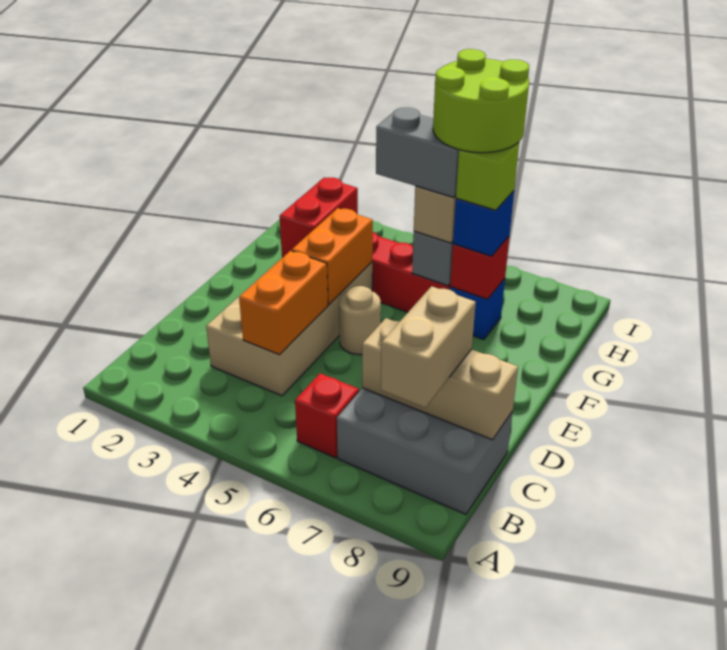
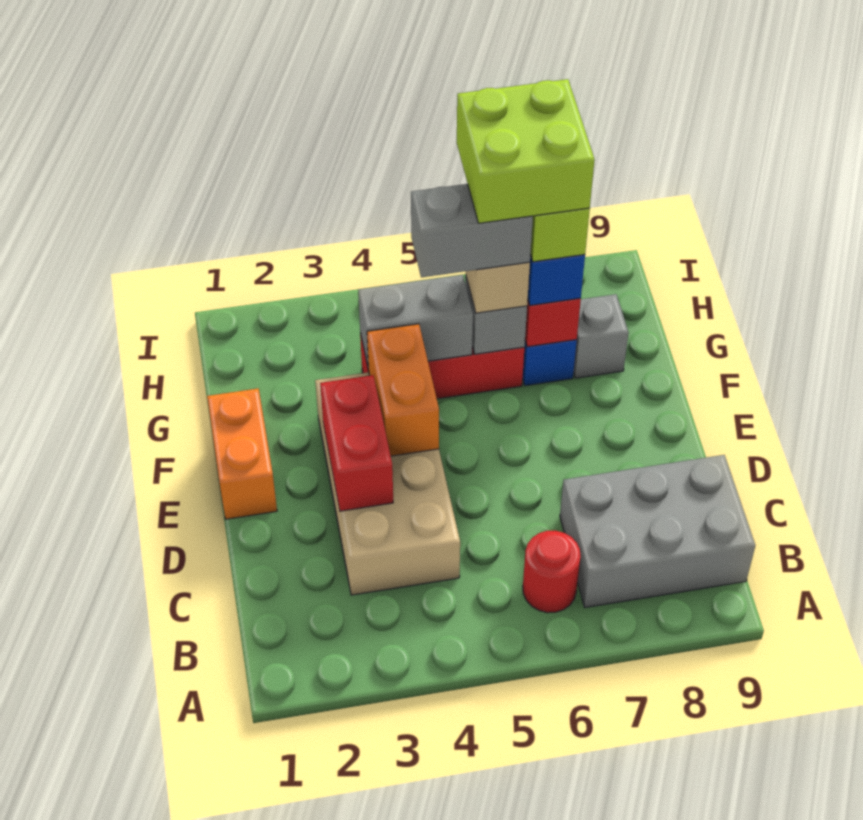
red 1x1 brick [295,373,359,458] -> red 1x1 round brick [523,531,581,613]
tan 1x2 brick [381,286,476,408] -> none
orange 1x2 brick [239,251,328,355] -> orange 1x2 brick moved to [207,389,277,519]
tan 1x3 brick [362,318,518,440] -> none
tan 1x1 round brick [339,286,381,355] -> none
red 1x2 brick [280,177,358,257] -> red 1x2 brick moved to [320,375,393,511]
none -> grey 1x2 brick [358,275,473,370]
lime 2x2 round brick [433,49,529,153] -> lime 2x2 brick [457,79,595,223]
none -> grey 1x1 brick [574,294,629,378]

